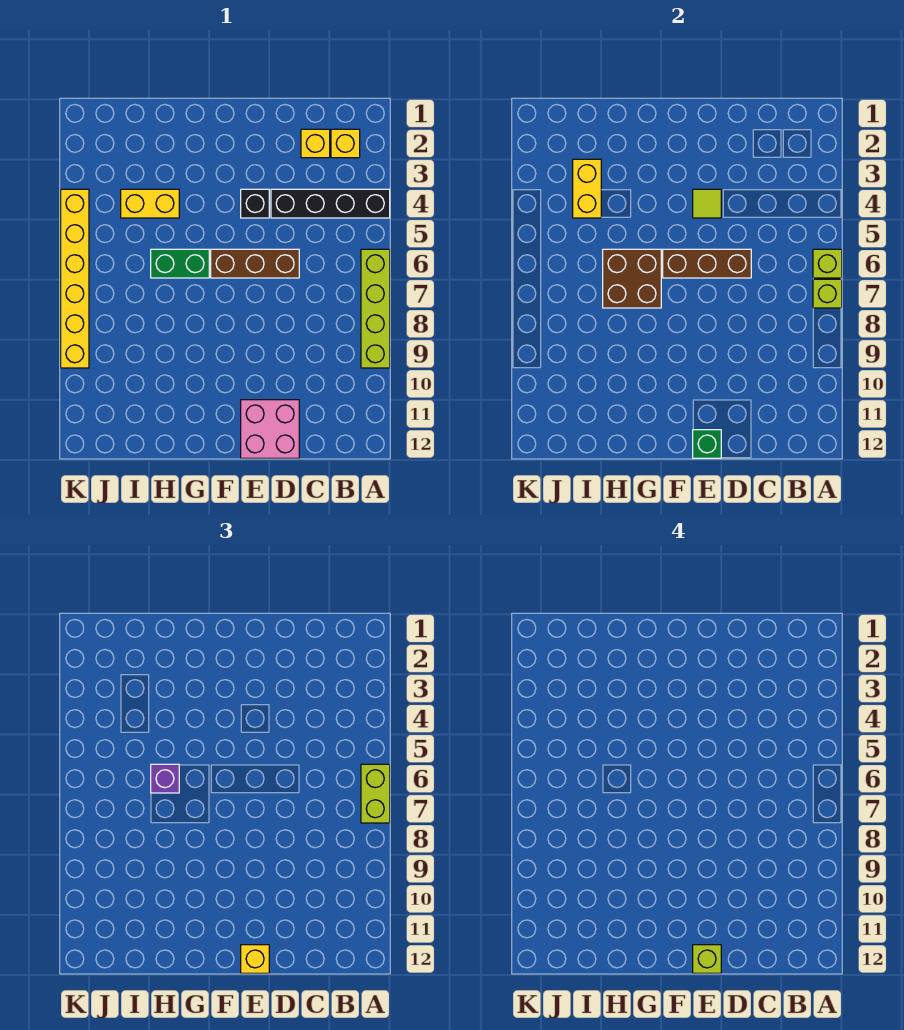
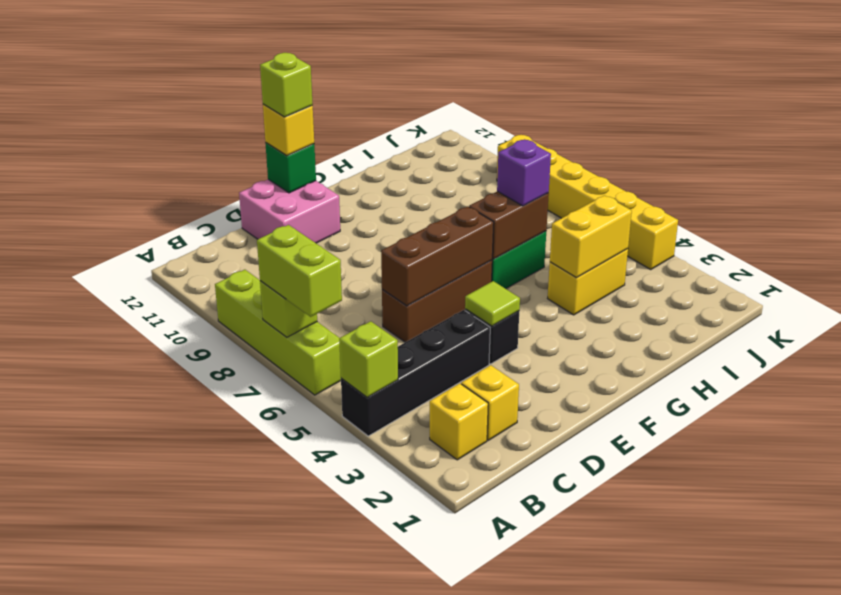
lime 1x1 brick [813,249,842,278] -> lime 1x1 brick moved to [339,321,398,397]
brown 2x2 brick [603,249,661,308] -> brown 1x2 brick [469,191,549,259]
yellow 1x2 brick [573,159,601,218] -> yellow 1x2 brick turned to [550,195,632,278]

